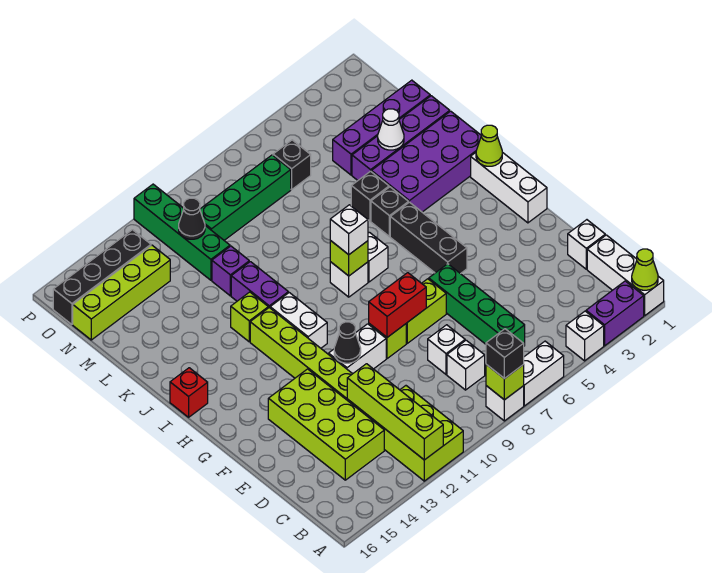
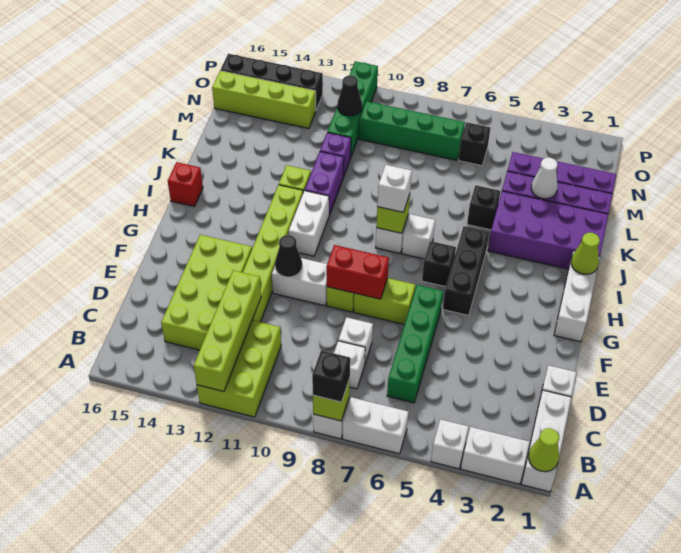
purple 1x2 brick [586,281,644,346] -> white 1x2 brick [461,427,530,484]
black 1x1 brick [371,187,409,236] -> black 1x1 brick moved to [422,241,456,287]

